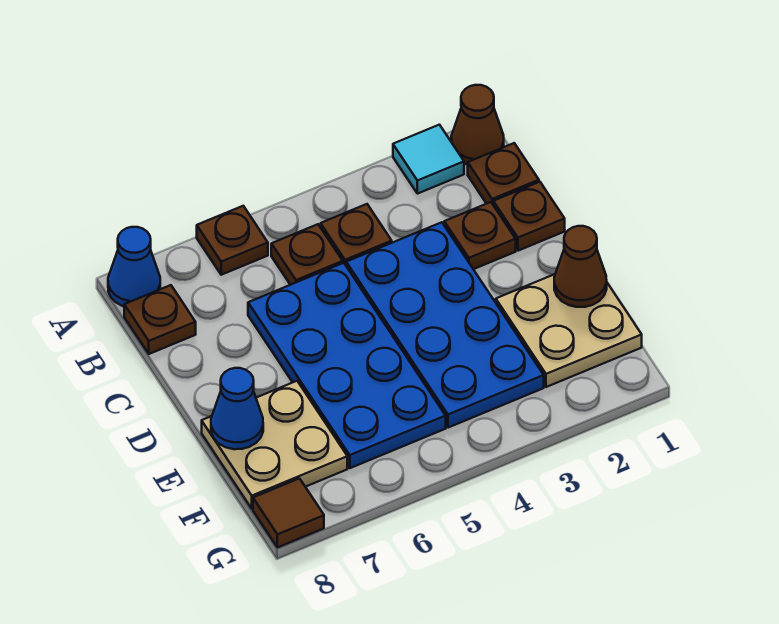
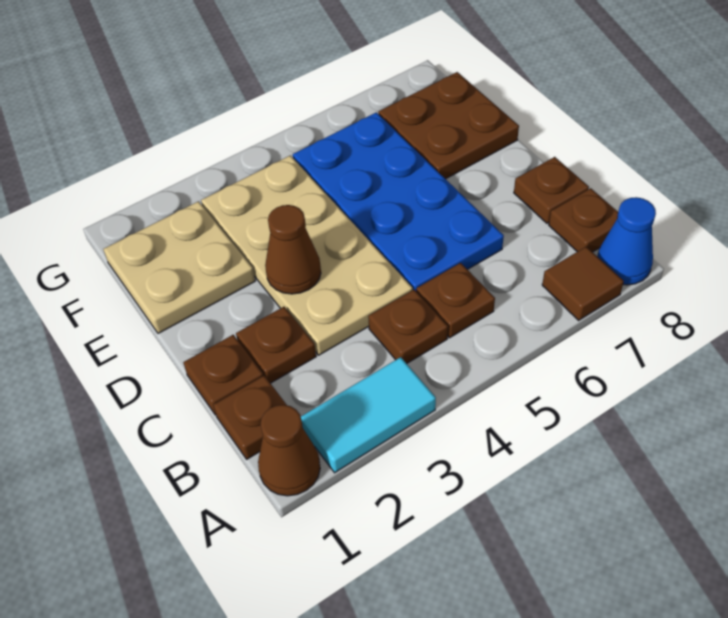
cyan 1x1 tile [393,125,464,194] -> cyan 1x2 tile [301,357,436,473]
brown 1x1 plate [197,206,268,275] -> brown 1x1 plate moved to [514,157,589,223]
blue 2x4 plate [346,222,544,428] -> tan 2x4 plate [201,155,413,355]
brown 1x1 cone [554,226,607,307] -> brown 1x1 cone moved to [265,205,321,294]
tan 2x2 plate [202,381,347,509] -> brown 2x2 plate [378,72,519,179]
blue 1x1 cone [211,368,263,449] -> none
brown 1x1 tile [253,479,324,548] -> brown 1x1 tile moved to [542,247,624,320]

